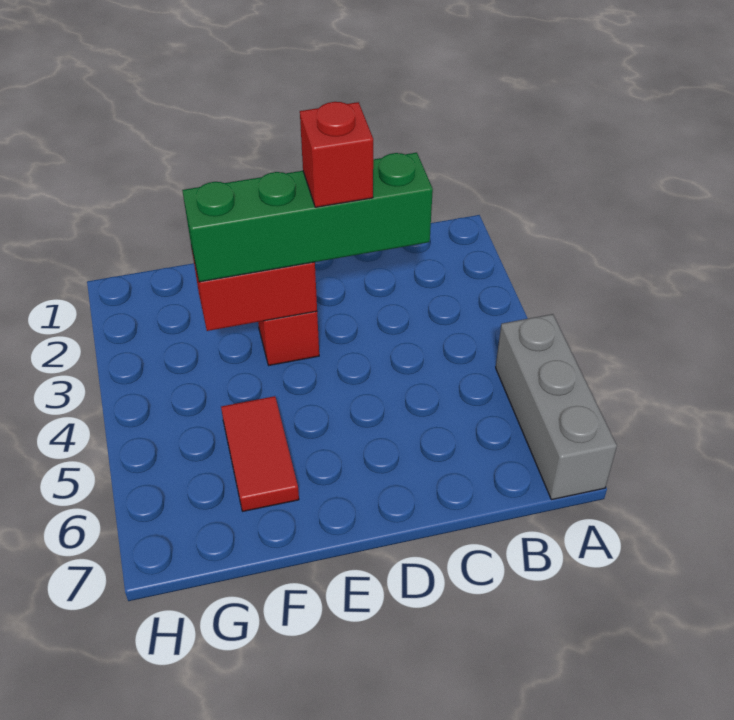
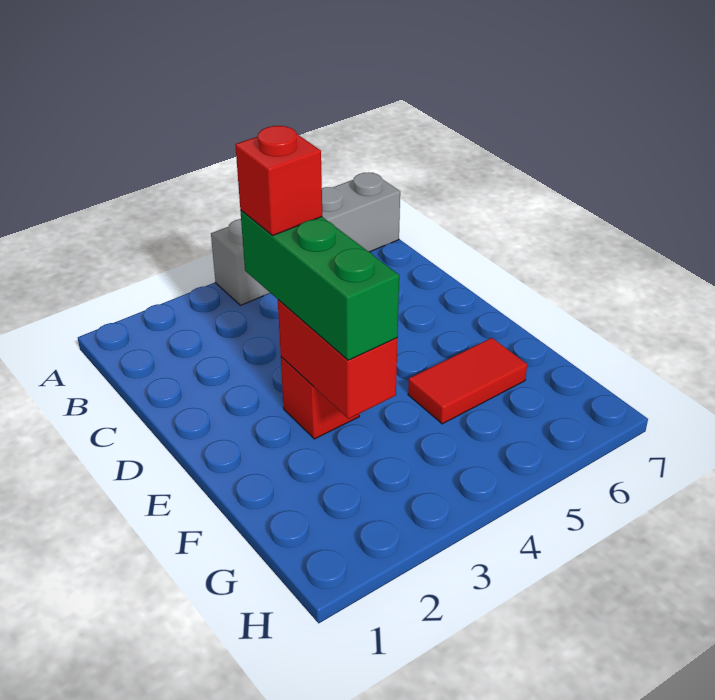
grey 1x3 brick [496,314,617,500] -> grey 1x4 brick [211,172,400,305]
green 1x4 brick [182,153,433,282] -> green 1x3 brick [240,211,399,360]

